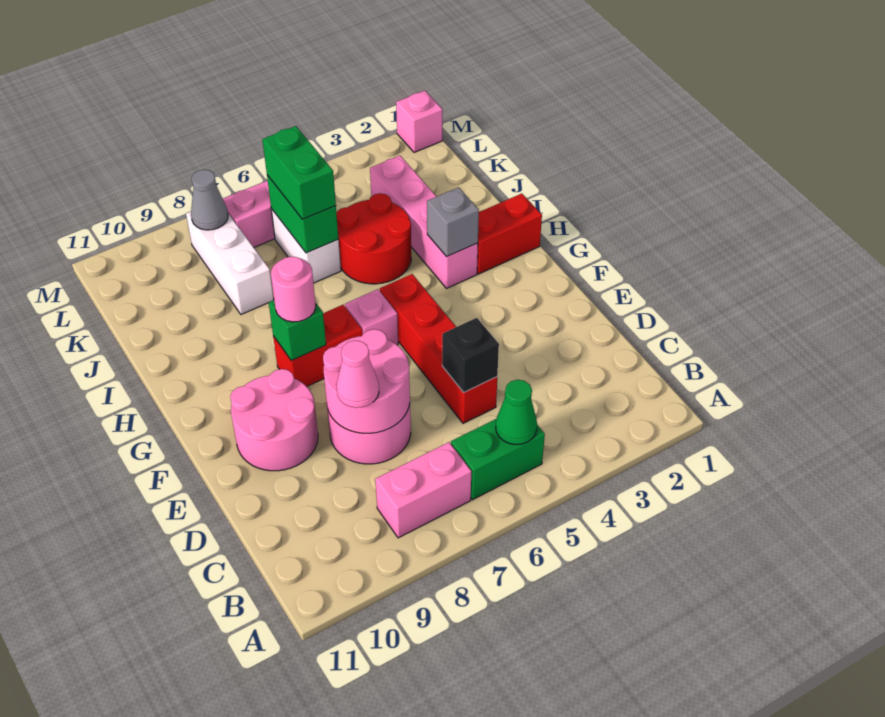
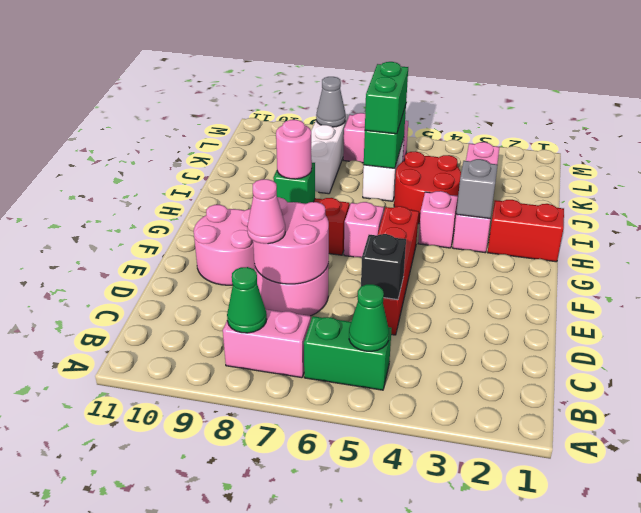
none -> green 1x1 cone [227,267,267,333]
pink 1x1 brick [396,91,442,152] -> pink 1x1 brick moved to [418,191,458,248]

